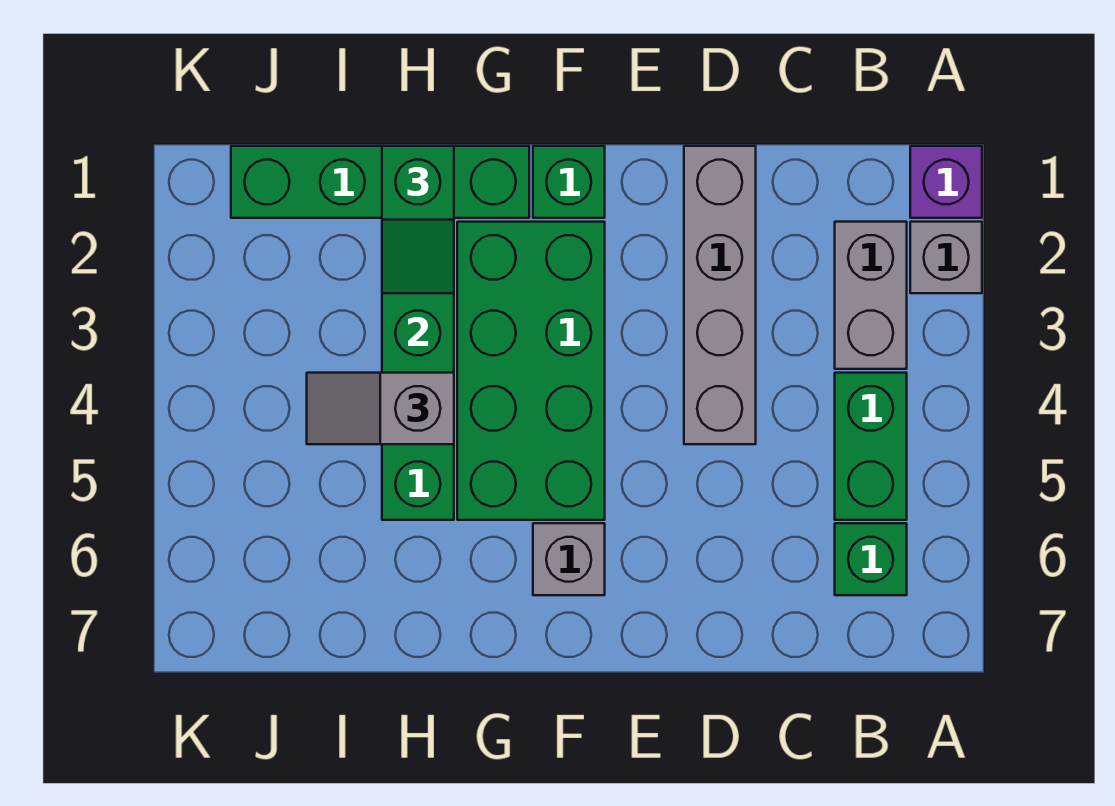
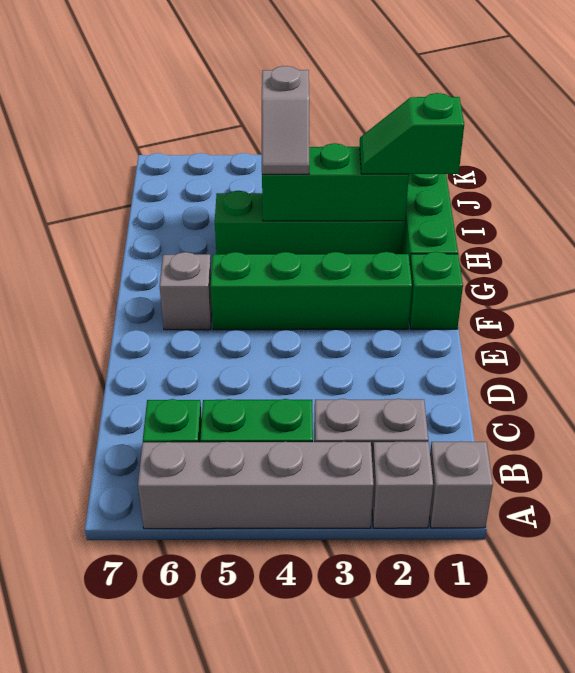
purple 1x1 brick [910,146,982,218] -> grey 1x1 brick [429,441,493,528]
grey 1x4 brick [684,146,756,444] -> grey 1x4 brick moved to [138,442,374,529]
green 2x4 brick [457,222,605,520] -> green 1x4 brick [210,252,412,330]
grey 1x2 slope [307,373,454,444] -> grey 1x2 slope turned to [262,66,309,174]

